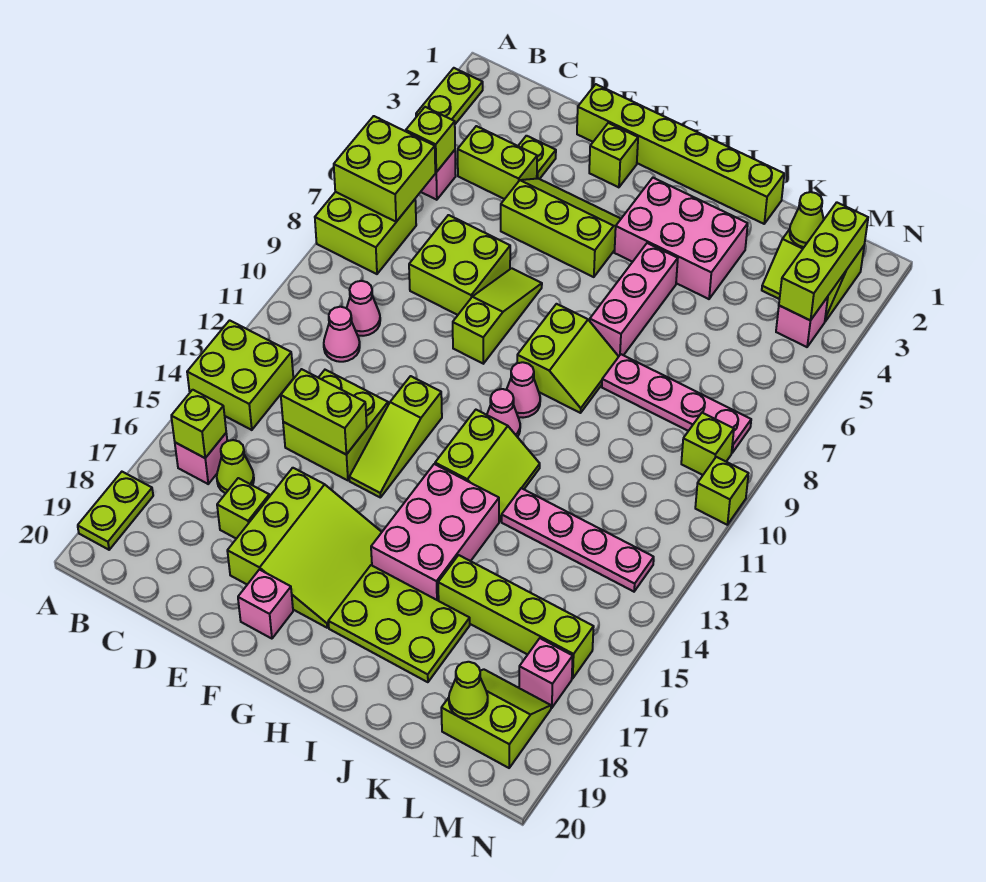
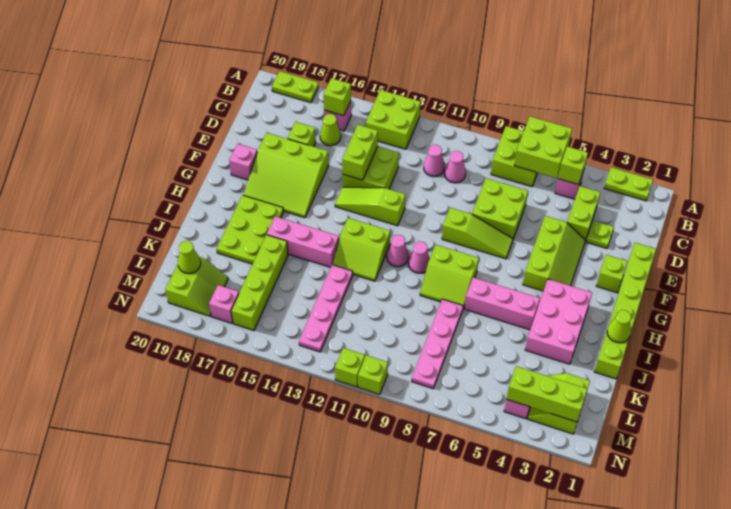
pink 2x3 brick [371,464,499,601] -> pink 1x3 brick [267,216,339,267]
lime 1x1 cone [790,192,824,247] -> lime 1x1 cone moved to [607,310,631,343]
lime 1x1 brick [681,413,734,475] -> lime 1x1 brick moved to [335,348,365,387]

